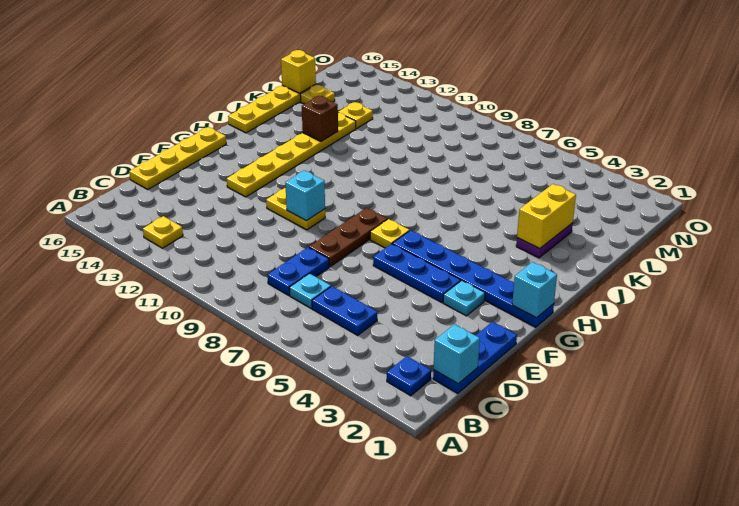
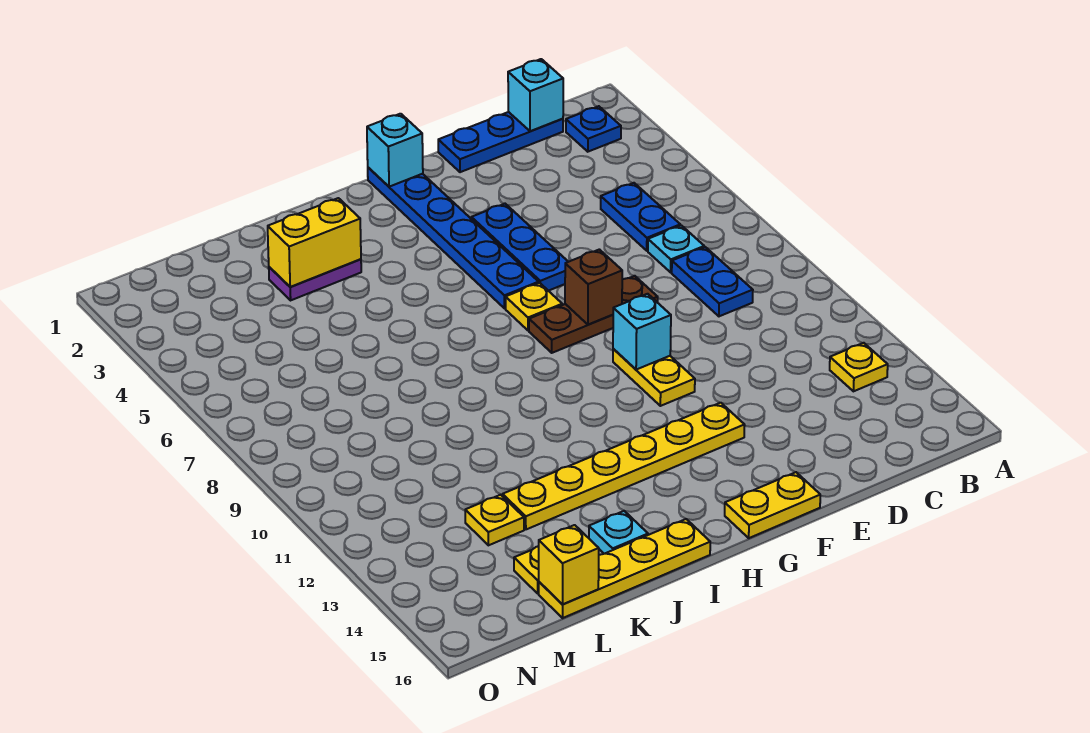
blue 1x2 plate [267,247,329,295] -> blue 1x2 plate turned to [672,247,753,316]
yellow 1x4 plate [129,127,226,189] -> yellow 1x2 plate [725,472,820,538]
cyan 1x1 plate [443,280,485,316] -> cyan 1x1 plate moved to [589,511,648,554]
brown 1x1 brick [302,96,338,142] -> brown 1x1 brick moved to [565,249,622,325]

